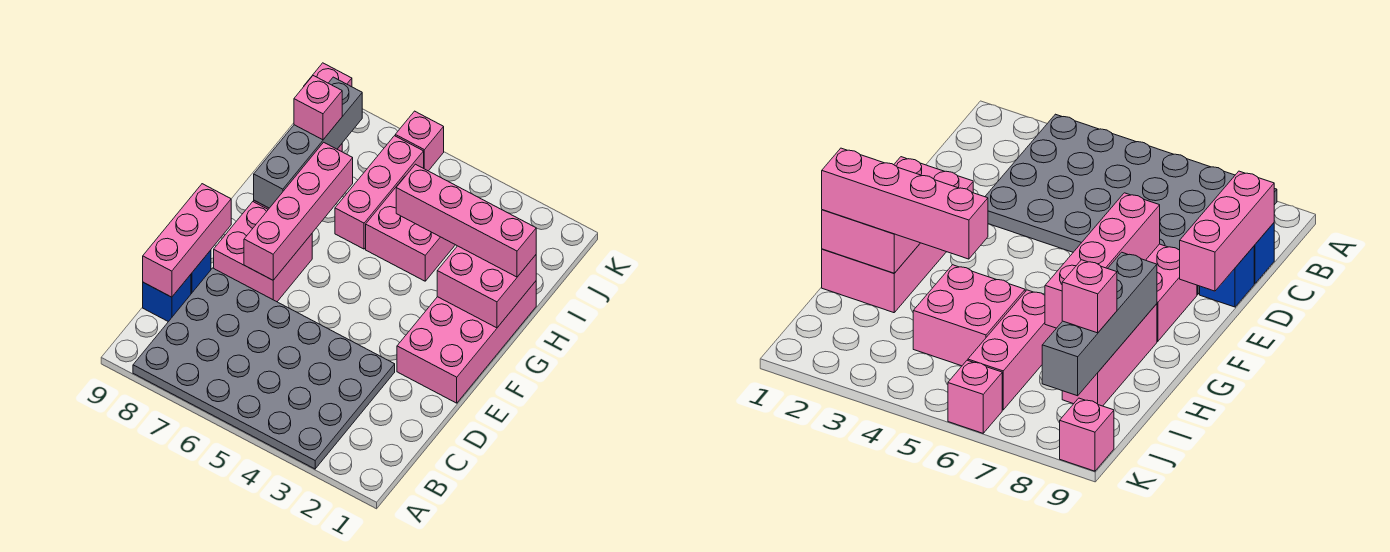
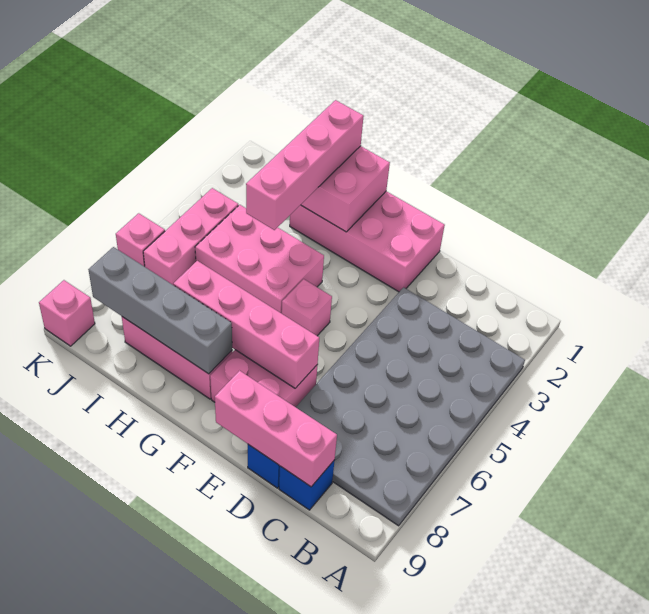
pink 2x2 brick [366,178,455,281] -> pink 2x3 brick [195,205,324,313]
pink 1x3 brick [335,136,424,249] -> pink 1x3 brick turned to [143,188,238,285]
pink 1x1 brick [294,76,342,140] -> pink 1x1 brick moved to [282,279,332,336]

